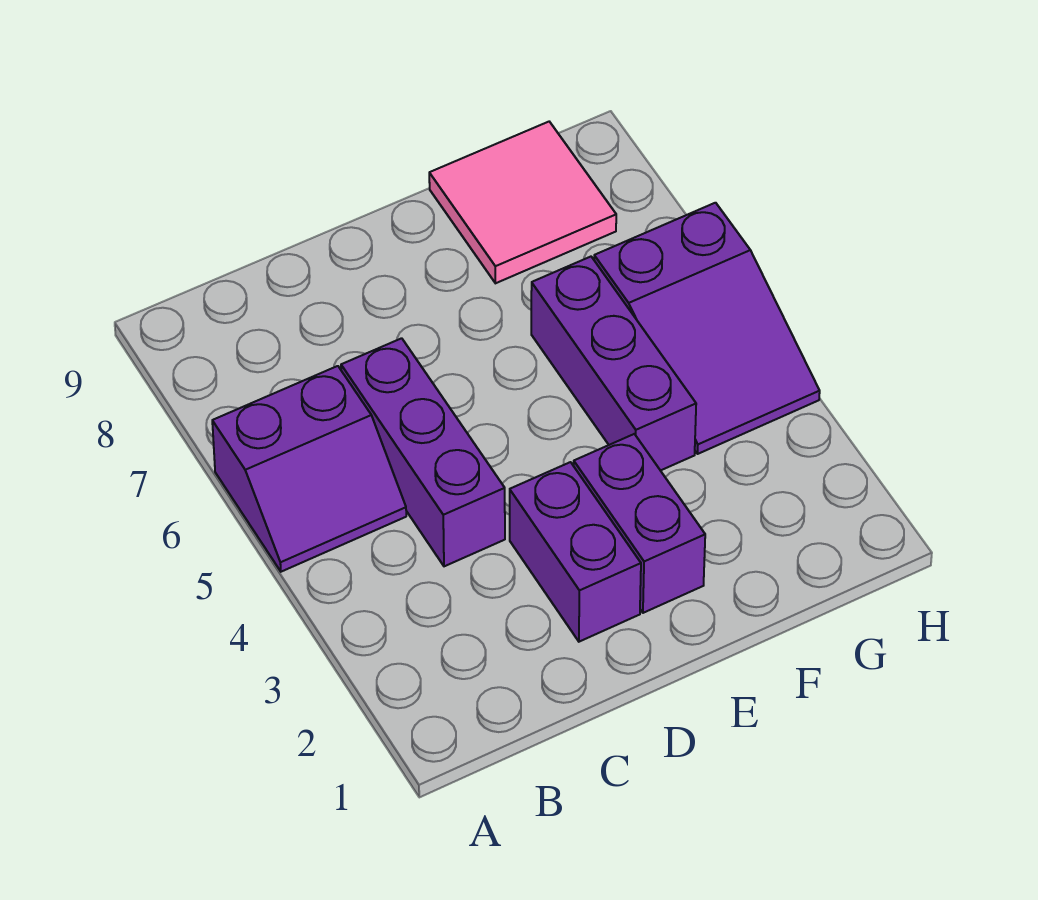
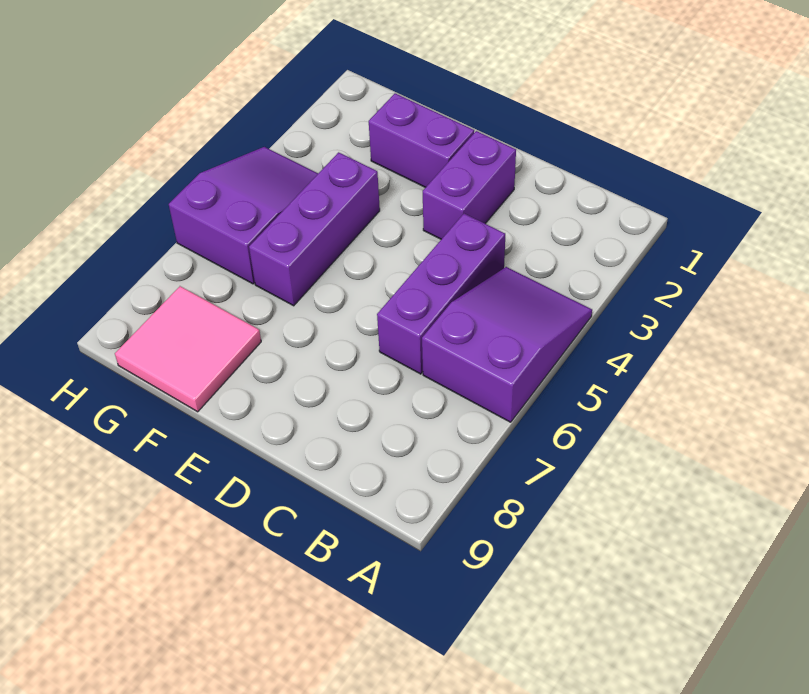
purple 2x2 slope [212,366,406,572] -> purple 2x3 slope [422,267,592,422]
purple 1x2 brick [574,434,705,613] -> purple 1x2 brick turned to [369,93,474,187]

